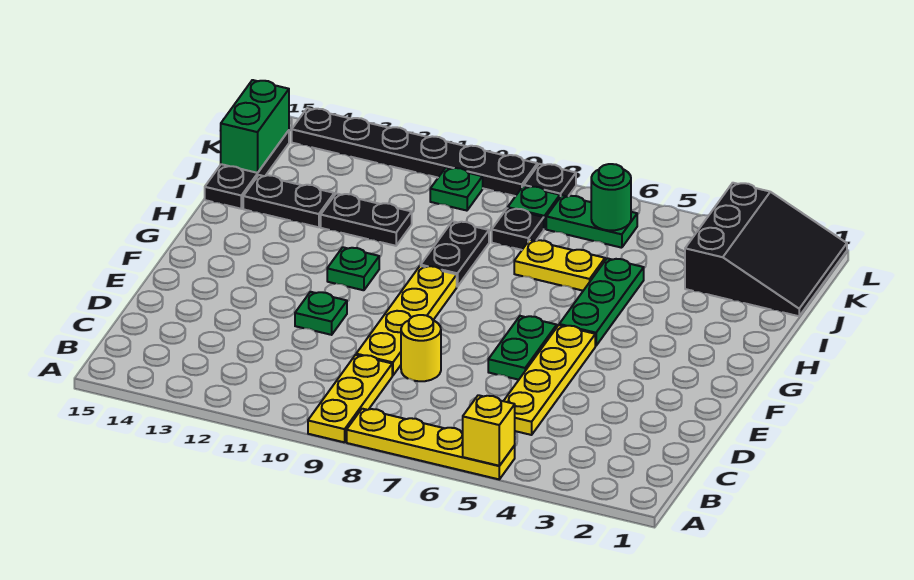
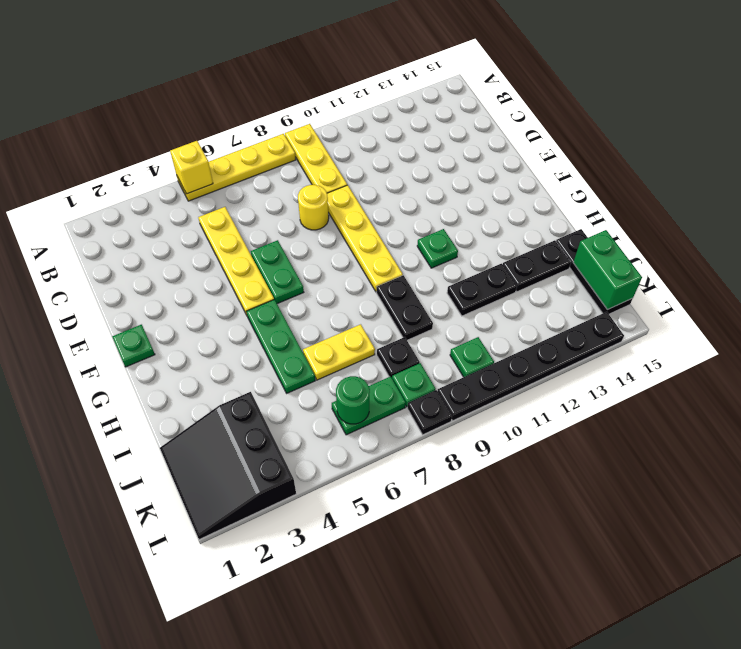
green 1x1 plate [295,292,347,335] -> green 1x1 plate moved to [112,325,155,367]

